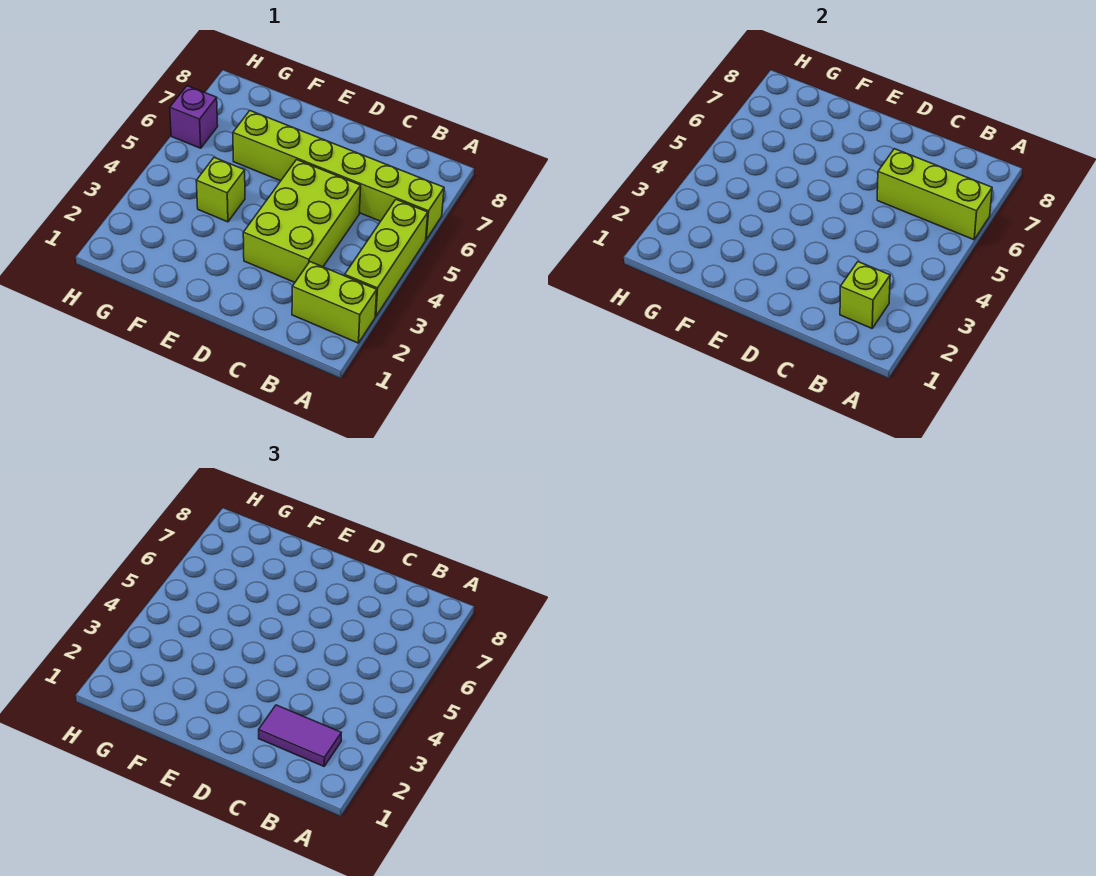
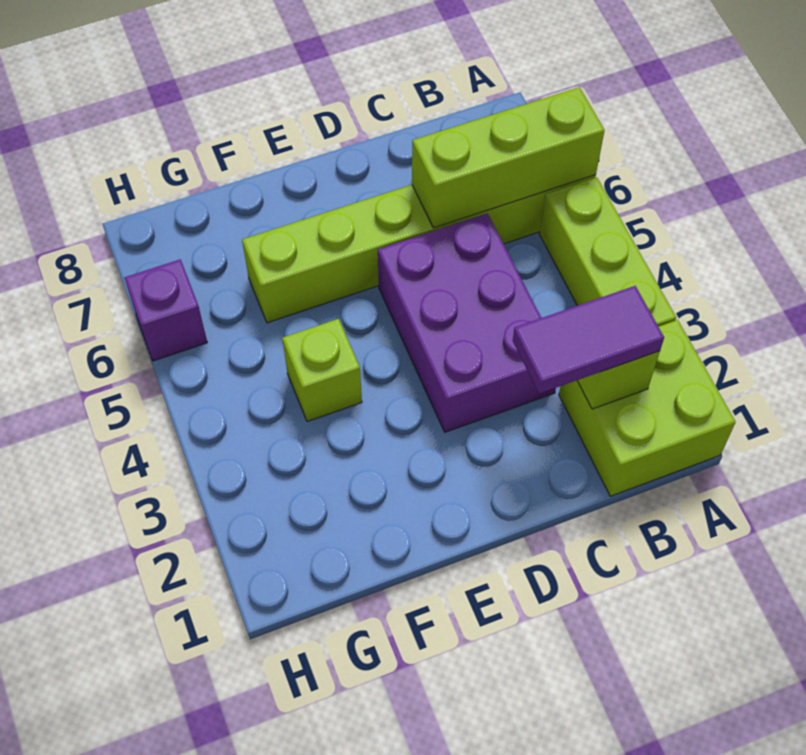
lime 1x2 brick [292,262,377,343] -> lime 2x2 brick [559,320,735,496]
lime 2x3 brick [243,160,361,282] -> purple 2x3 brick [378,213,556,432]

